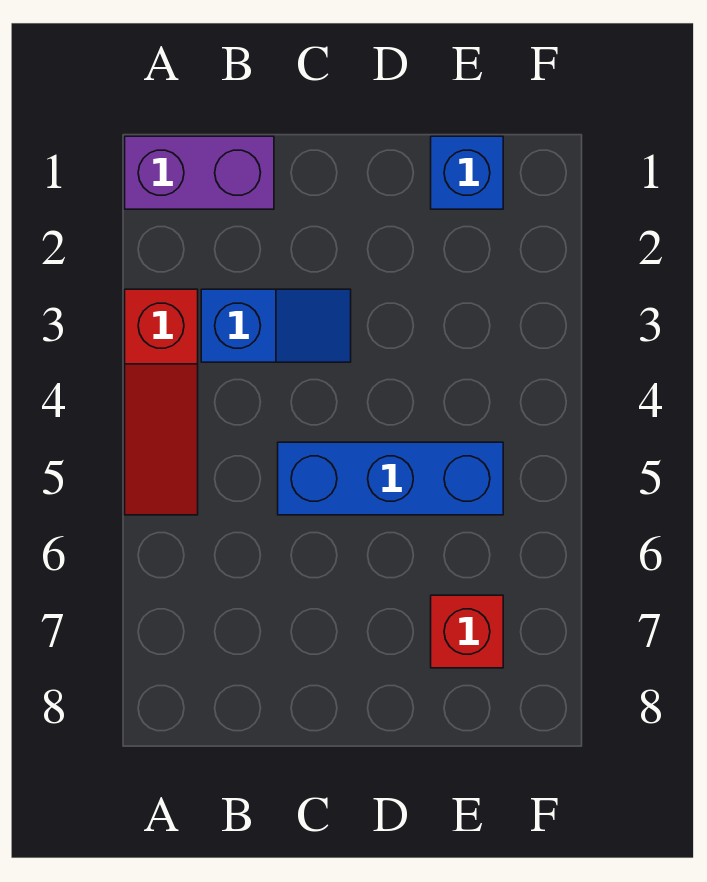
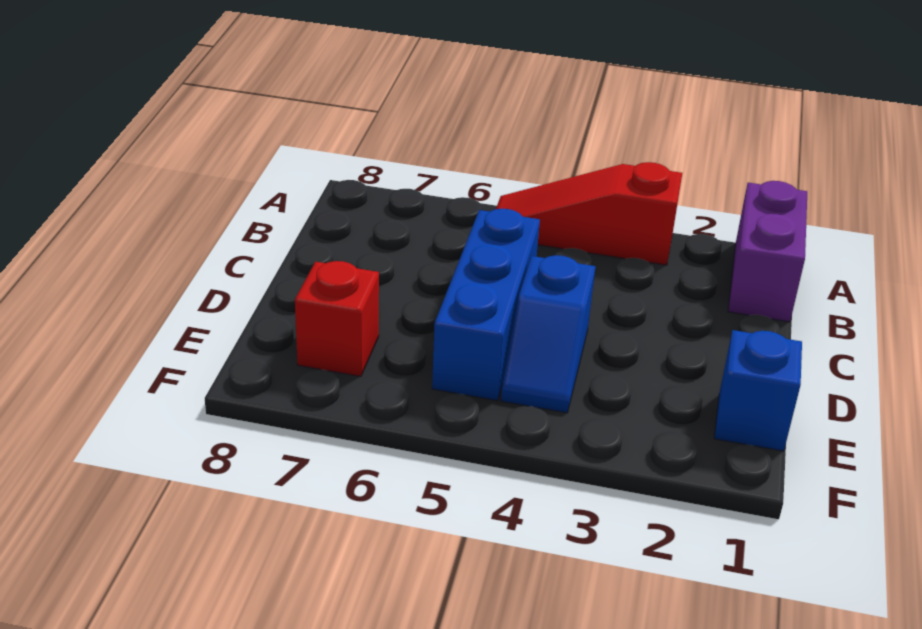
blue 1x2 slope [201,289,351,362] -> blue 1x2 slope moved to [501,255,595,413]

